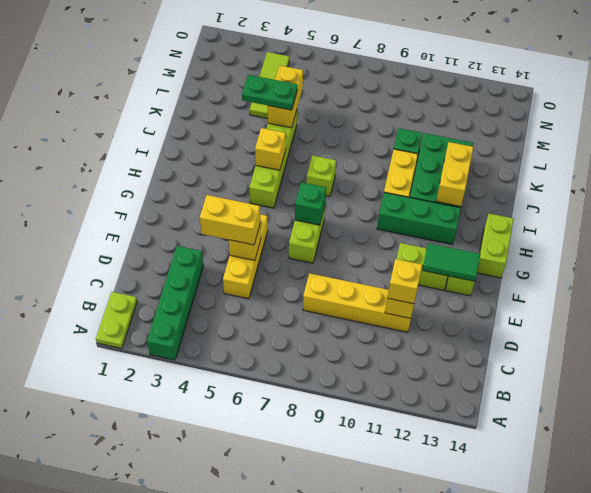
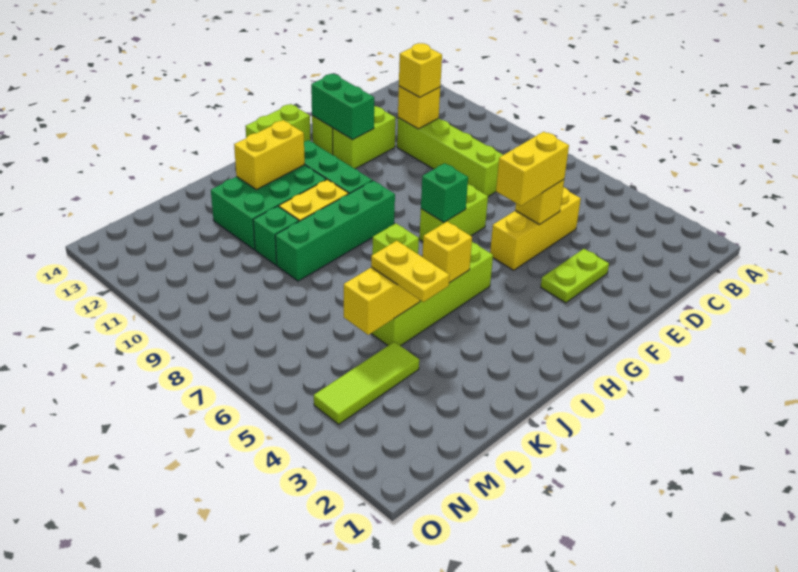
lime 1x2 plate [96,292,137,348] -> lime 1x2 plate moved to [541,249,609,303]
green 1x4 brick [147,246,203,360] -> green 1x4 brick moved to [275,181,395,281]
yellow 1x4 brick [303,273,411,332] -> lime 1x4 brick [397,118,503,196]
yellow 1x2 brick [200,195,260,245] -> yellow 1x2 brick turned to [496,132,569,206]
lime 1x2 brick [397,243,448,290] -> lime 1x2 brick turned to [333,106,396,169]
green 1x2 tile [422,243,480,281] -> green 1x2 brick [311,74,374,140]
green 1x2 plate [242,75,298,110] -> yellow 1x2 plate [371,241,449,302]

